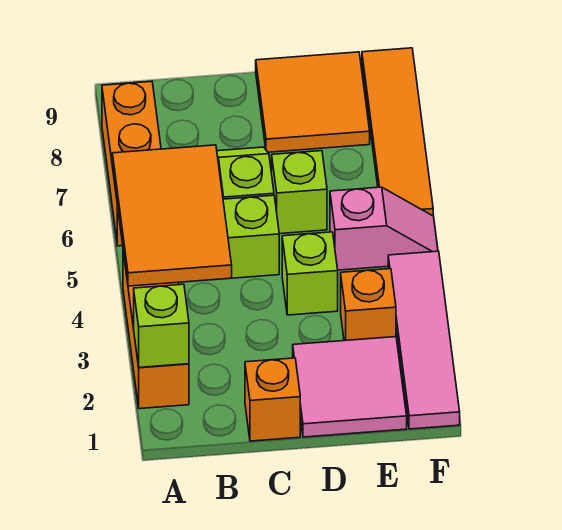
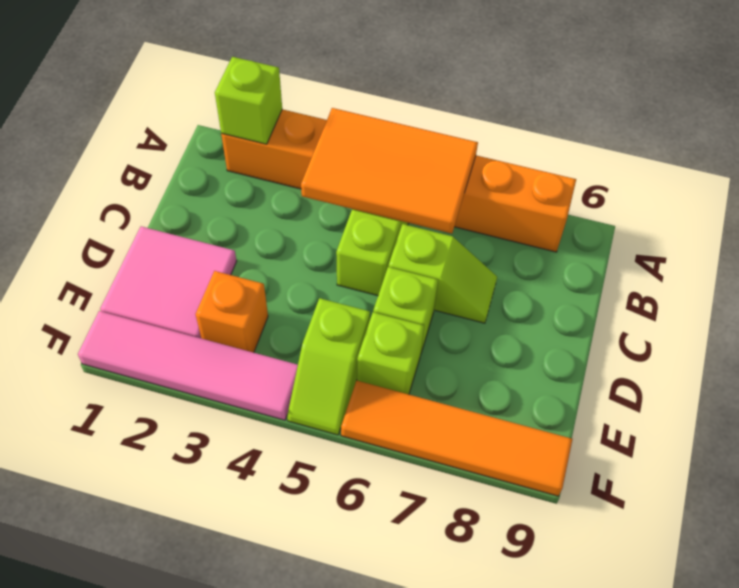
orange 1x1 brick [245,358,300,441] -> none
lime 1x1 brick [282,232,338,315] -> lime 1x1 brick moved to [357,312,424,394]
orange 2x2 tile [256,52,370,152] -> none
pink 1x2 slope [330,187,438,270] -> lime 1x2 slope [287,298,370,435]

